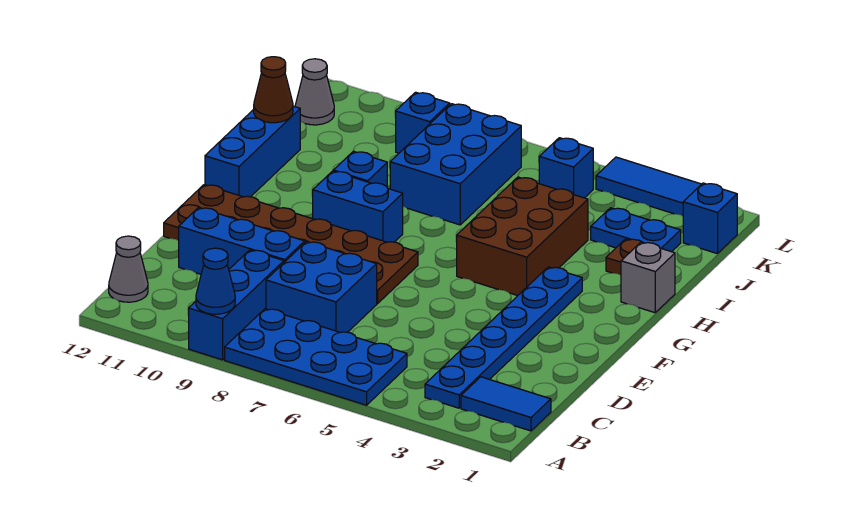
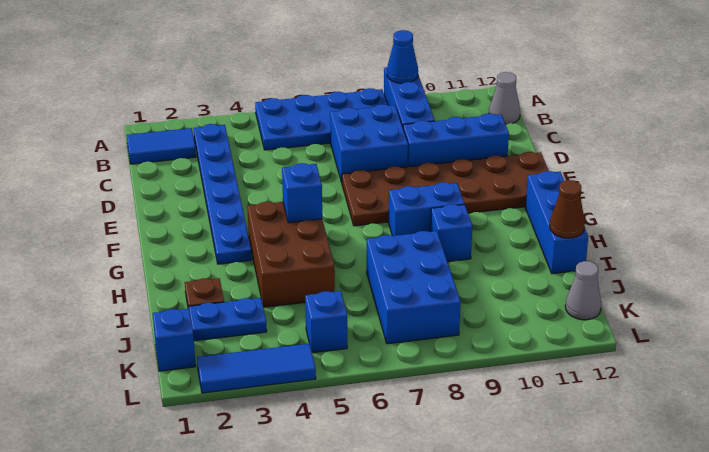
grey 1x1 brick [621,242,675,313] -> none
blue 1x1 brick [396,92,450,153] -> blue 1x1 brick moved to [282,163,322,223]

